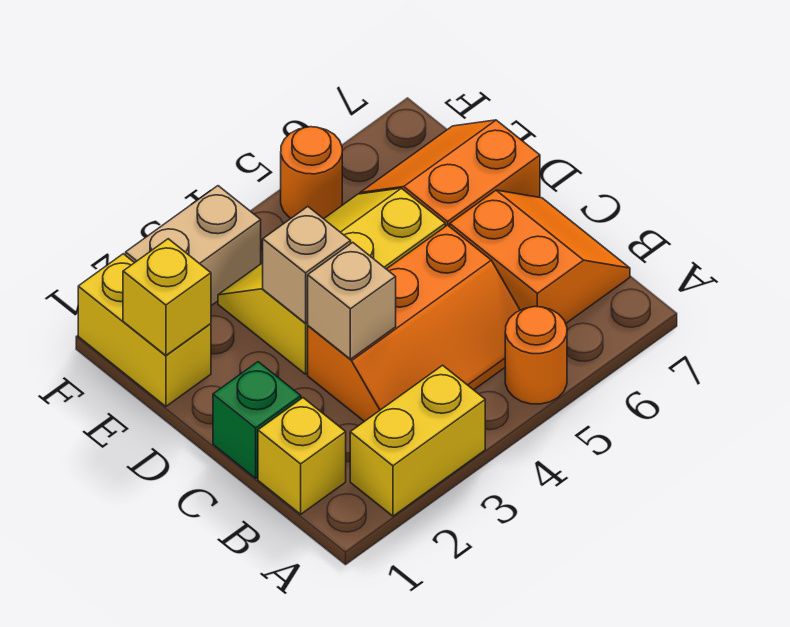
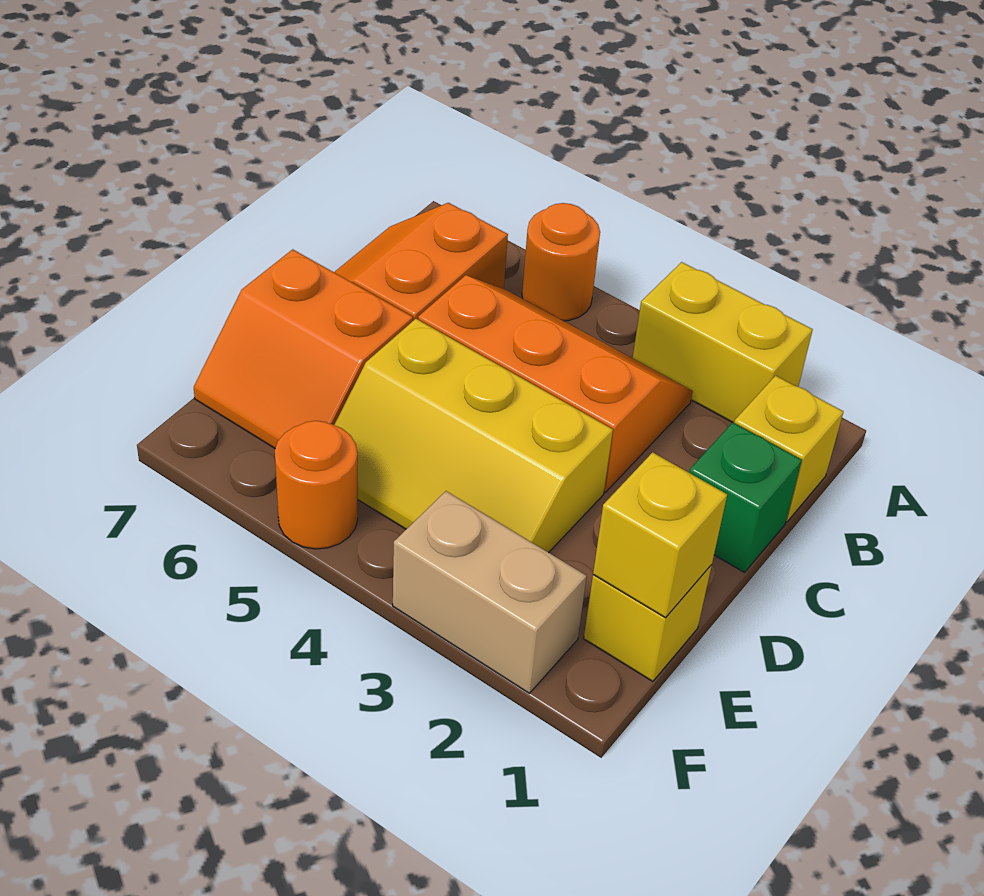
tan 1x1 brick [308,242,396,359] -> none
tan 1x1 brick [263,207,351,323] -> none
yellow 1x2 brick [78,254,211,406] -> yellow 1x1 brick [584,565,712,682]

